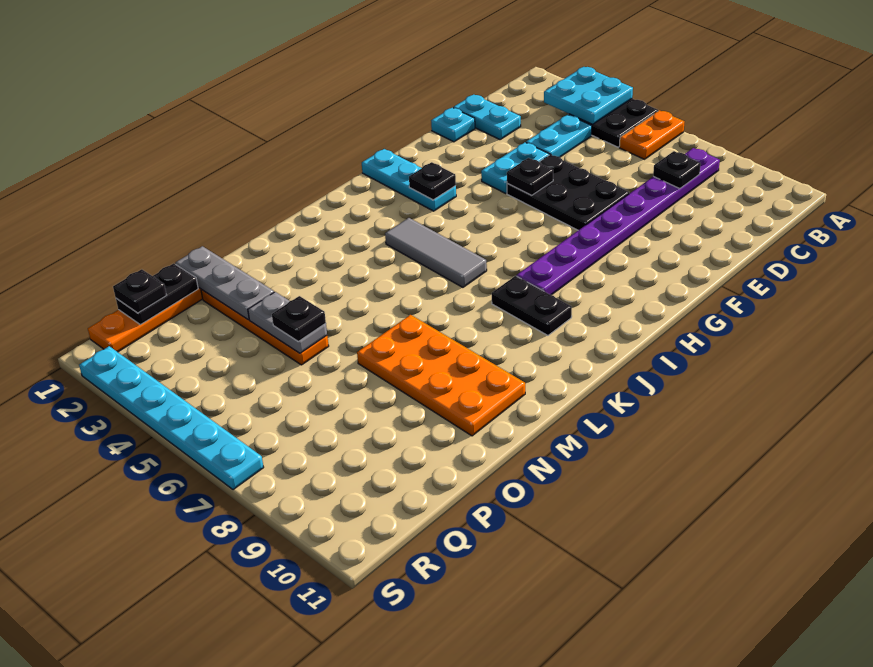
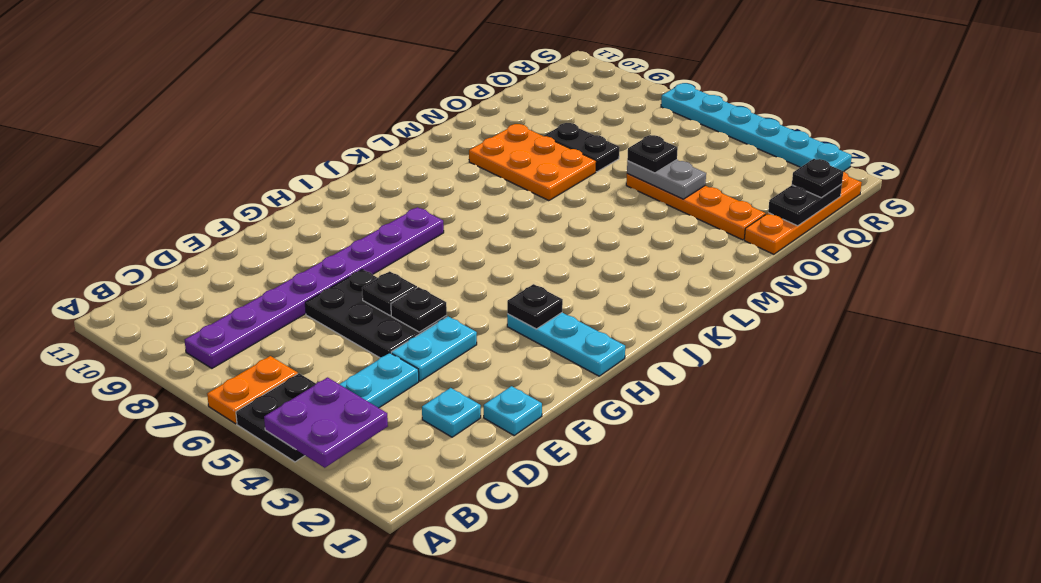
cyan 2x2 plate [544,67,633,124] -> purple 2x2 plate [264,377,388,468]
black 1x1 plate [653,151,701,189] -> black 1x1 plate moved to [362,271,417,315]
cyan 1x2 plate [453,95,521,140] -> cyan 1x1 plate [422,388,481,437]
grey 1x3 tile [385,218,487,287] -> none
black 1x2 plate [492,276,572,335] -> black 1x2 plate moved to [544,123,620,172]
orange 2x4 plate [357,315,525,436] -> orange 2x3 plate [469,124,596,201]
grey 1x3 plate [175,246,274,320] -> none

